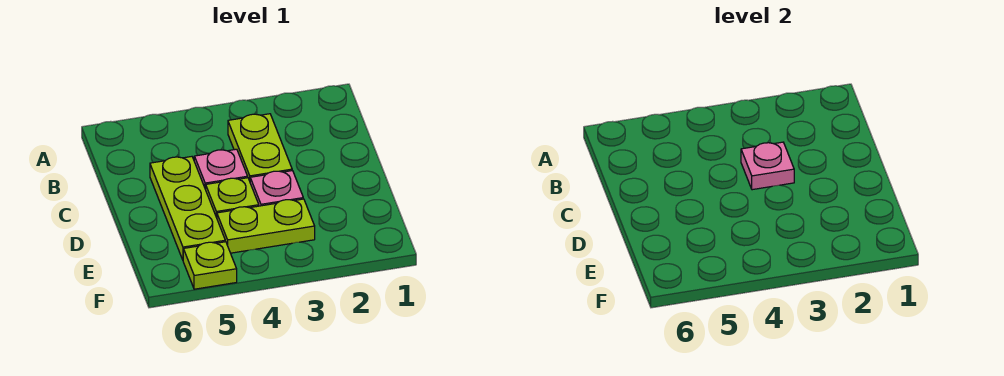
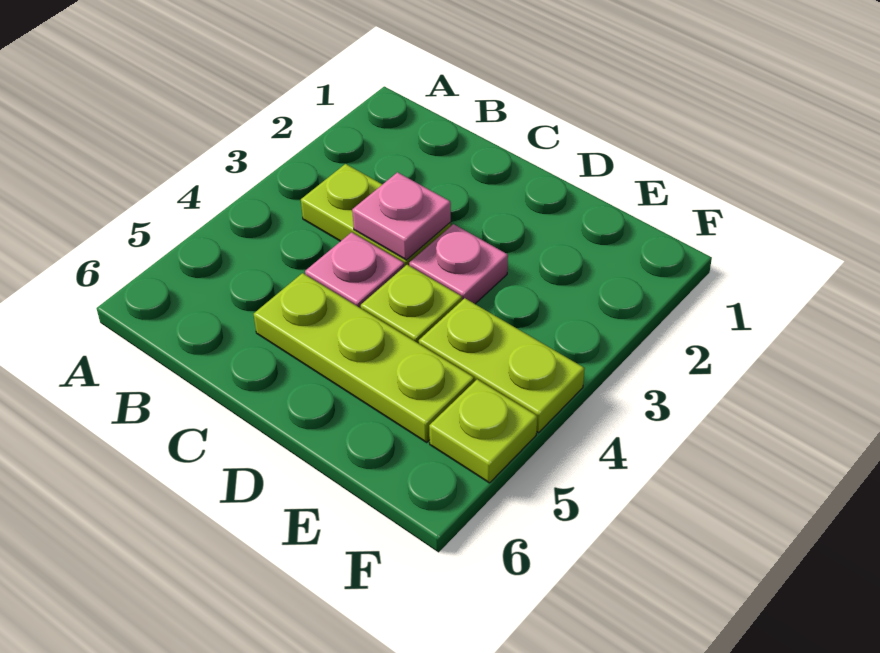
lime 1x2 plate [217,199,315,253] -> lime 1x2 plate turned to [419,298,585,433]

